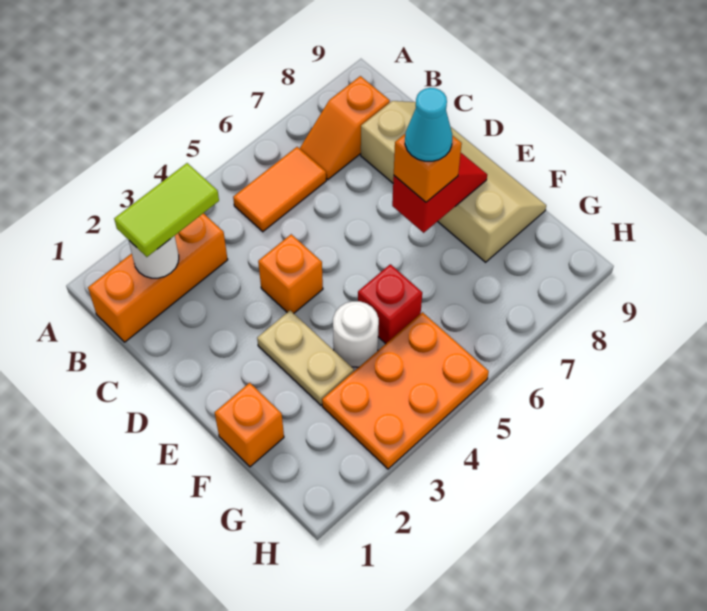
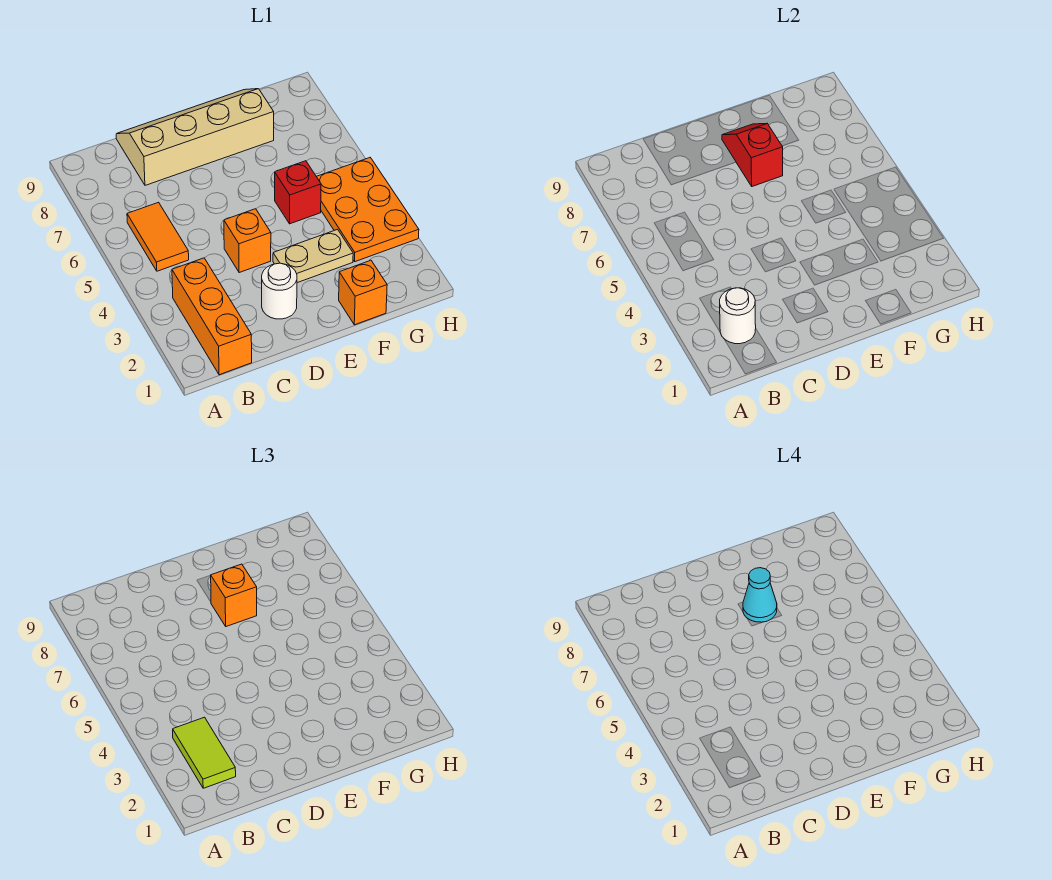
orange 1x2 slope [300,76,390,180] -> none
white 1x1 round brick [333,301,379,367] -> white 1x1 round brick moved to [262,263,297,319]

